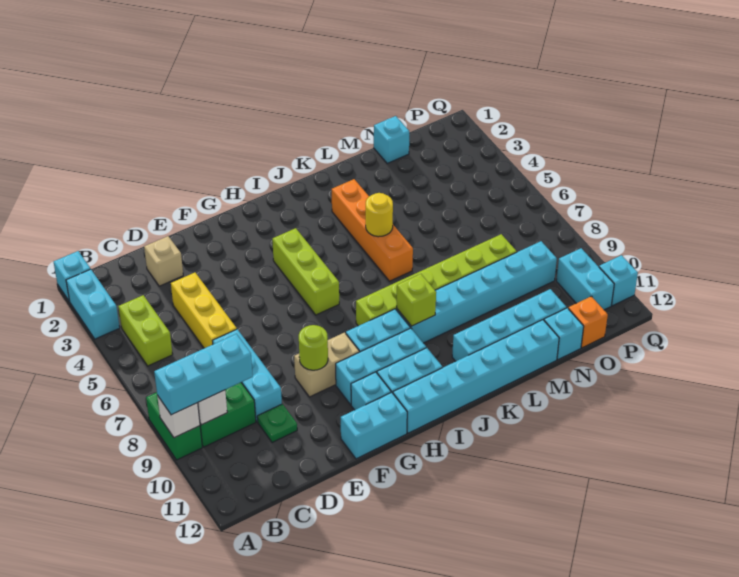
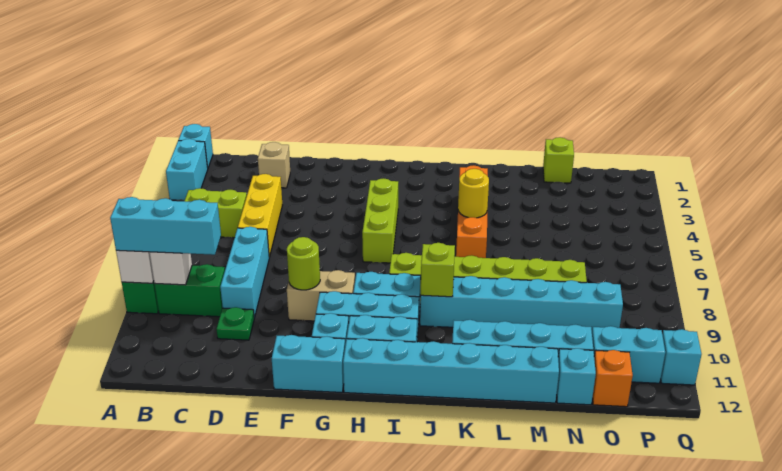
lime 1x2 brick [118,295,173,366] -> lime 1x2 brick turned to [185,188,247,238]
cyan 1x1 brick [374,116,409,163] -> lime 1x1 brick [543,137,574,183]
cyan 1x2 brick [556,248,614,310] -> cyan 1x2 brick turned to [592,326,665,383]

